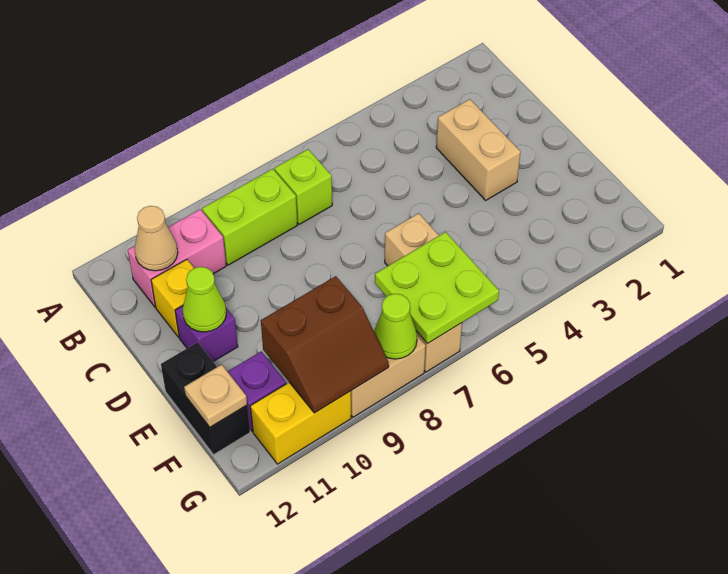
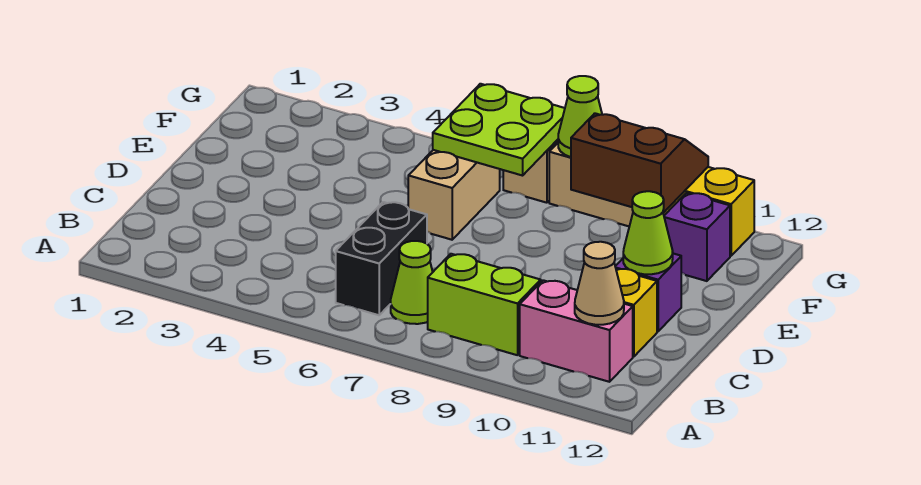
lime 1x1 brick [275,149,332,224] -> lime 1x1 cone [391,241,433,324]
tan 1x2 brick [436,99,520,200] -> none
black 1x2 brick [161,342,250,455] -> black 1x2 brick moved to [336,202,427,315]
tan 1x1 plate [184,365,247,427] -> none

